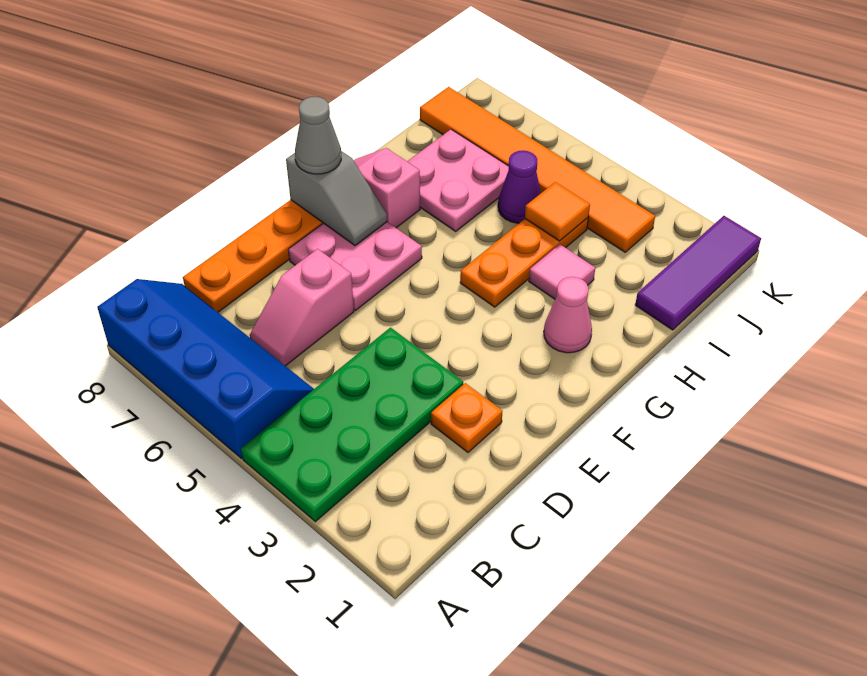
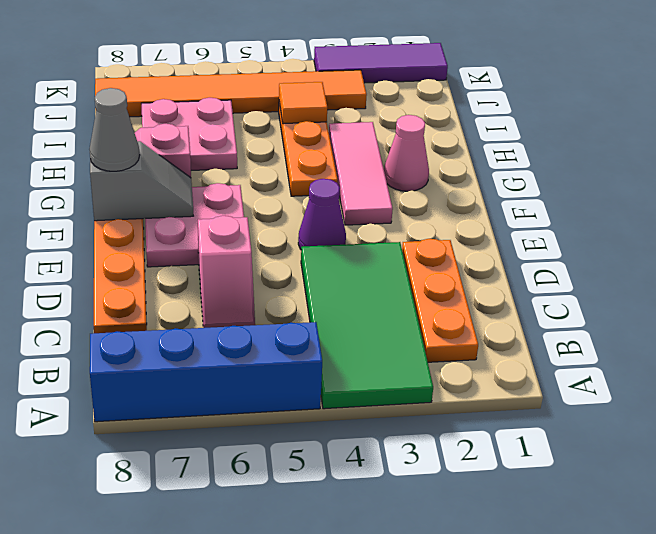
green 2x4 plate [241,328,463,522] -> green 2x4 tile [301,242,433,409]
orange 1x1 plate [431,383,502,452] -> orange 1x3 plate [402,239,478,362]
pink 1x1 tile [529,244,595,299] -> pink 1x3 tile [329,122,393,225]
purple 1x3 tile [635,216,761,330] -> purple 1x3 tile turned to [314,43,448,83]
purple 1x1 cone [498,150,541,223] -> purple 1x1 cone moved to [298,179,346,249]

